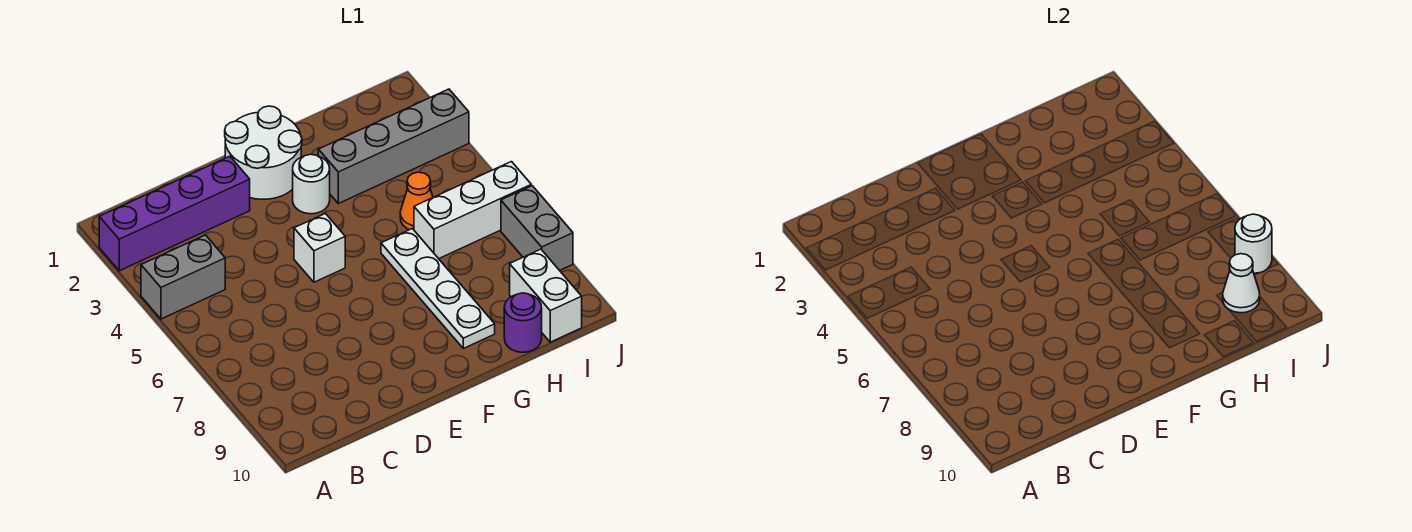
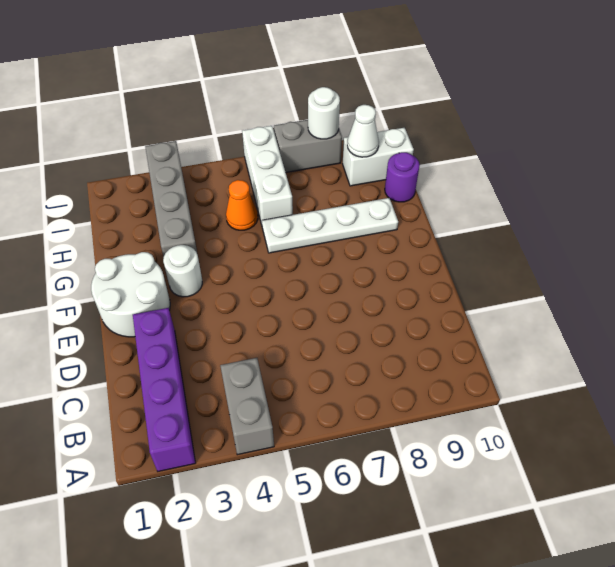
white 1x1 brick [294,214,345,282] -> none

